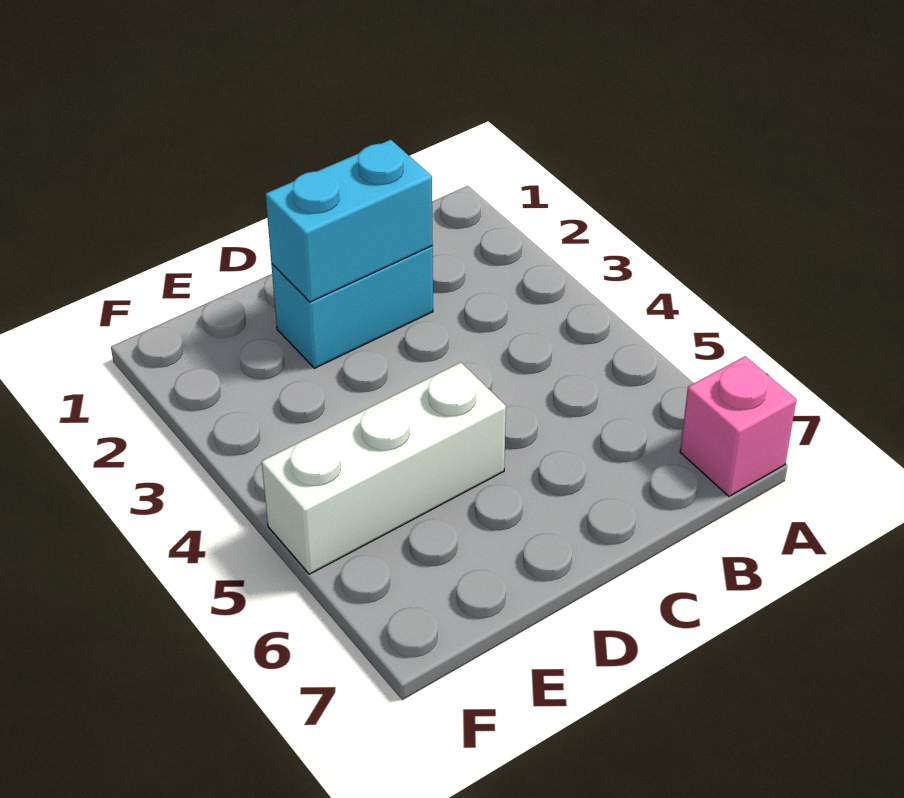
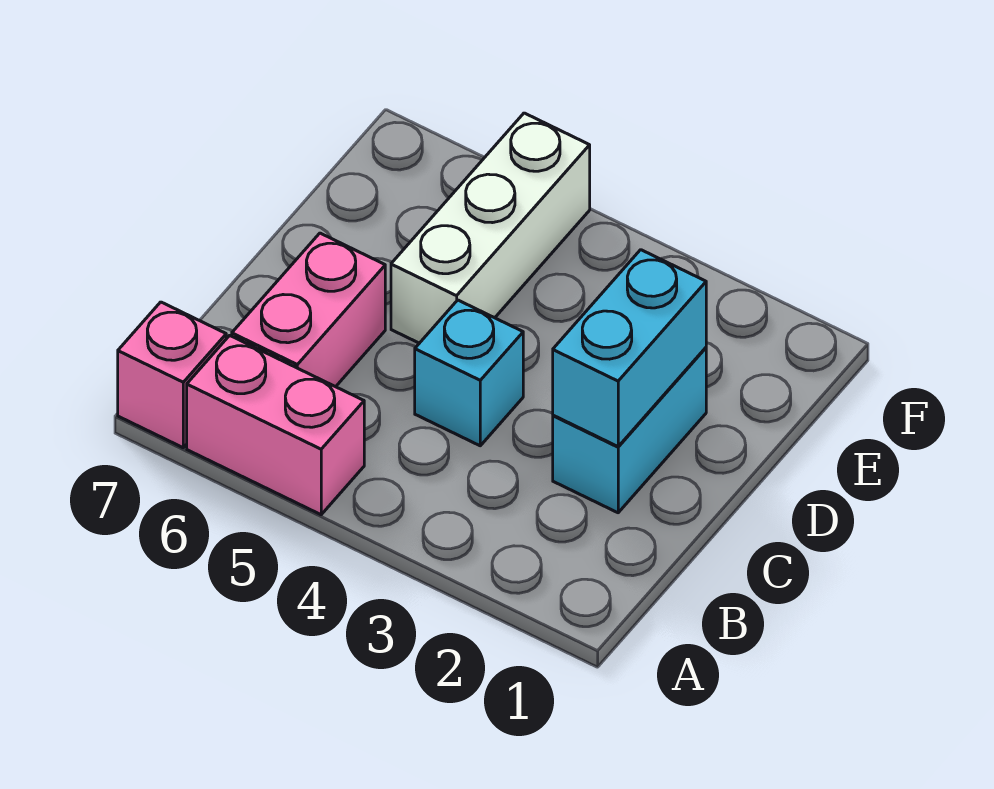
none -> pink 1x2 brick [187,335,364,515]
none -> pink 1x2 brick [232,233,385,387]
none -> cyan 1x1 brick [415,300,523,446]

